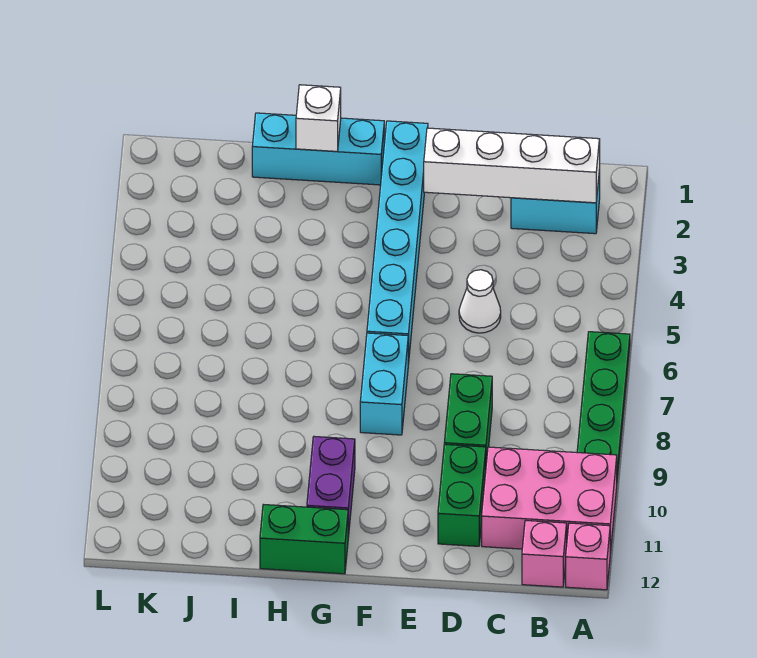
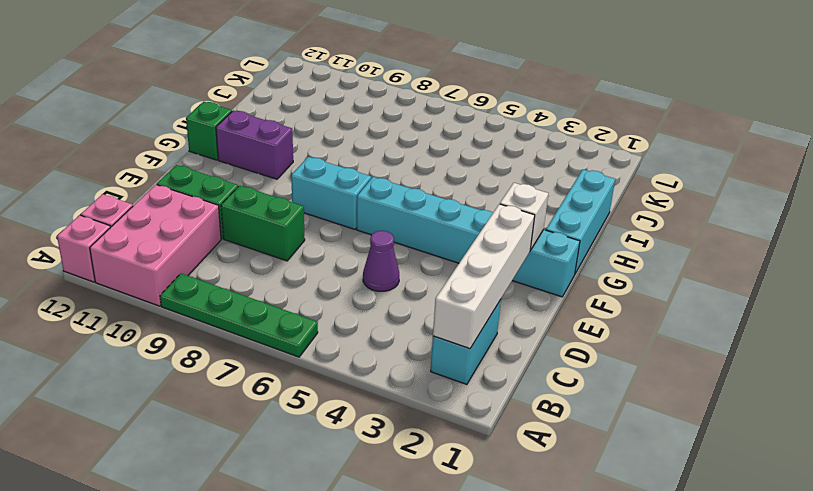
white 1x1 cone [459,270,501,333] -> purple 1x1 cone [363,231,399,291]
green 1x2 brick [260,504,348,574] -> green 1x1 brick [186,102,232,160]
white 1x1 brick [296,85,341,151] -> white 1x1 brick moved to [500,183,548,250]

